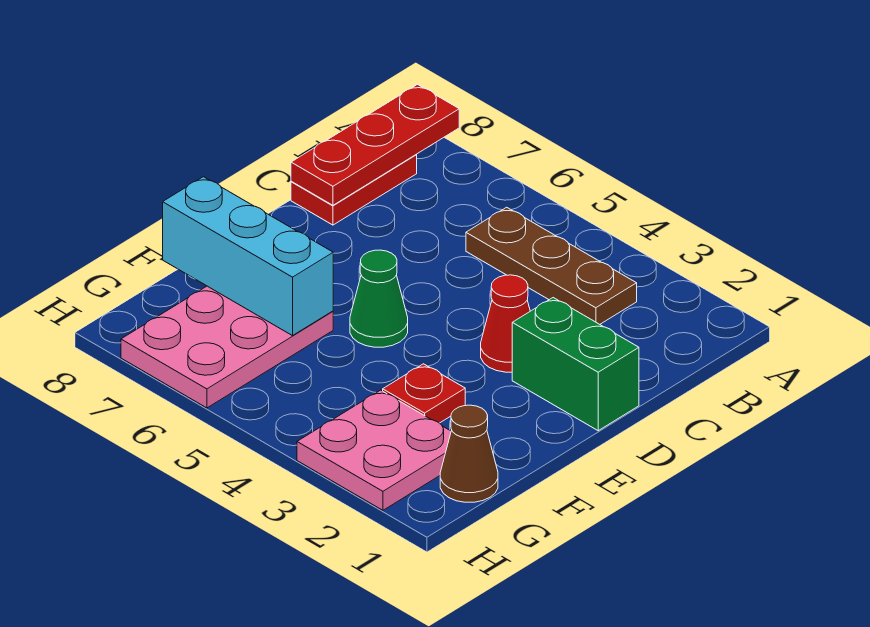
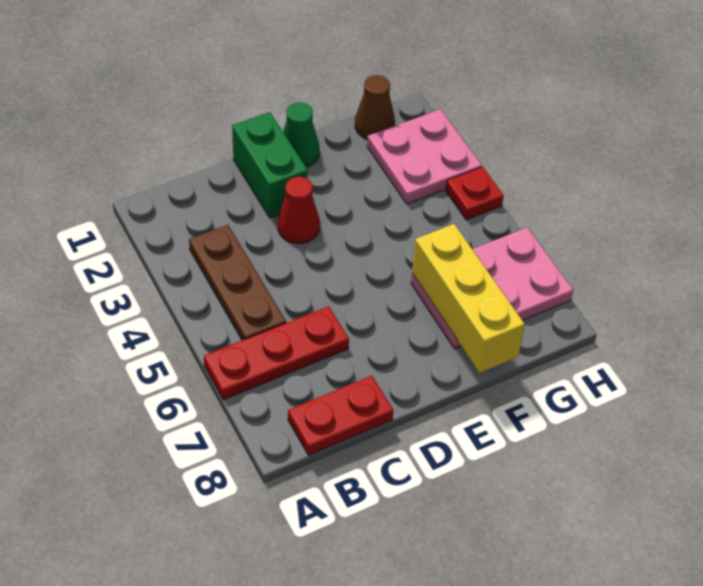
red 1x3 plate [291,85,459,205] -> red 1x3 plate moved to [204,306,349,400]
green 1x1 cone [350,250,408,347] -> green 1x1 cone moved to [283,102,319,167]
red 1x1 plate [383,364,465,423] -> red 1x1 plate moved to [446,167,504,220]
cyan 1x3 brick [163,177,333,336] -> yellow 1x3 brick [412,224,525,373]

